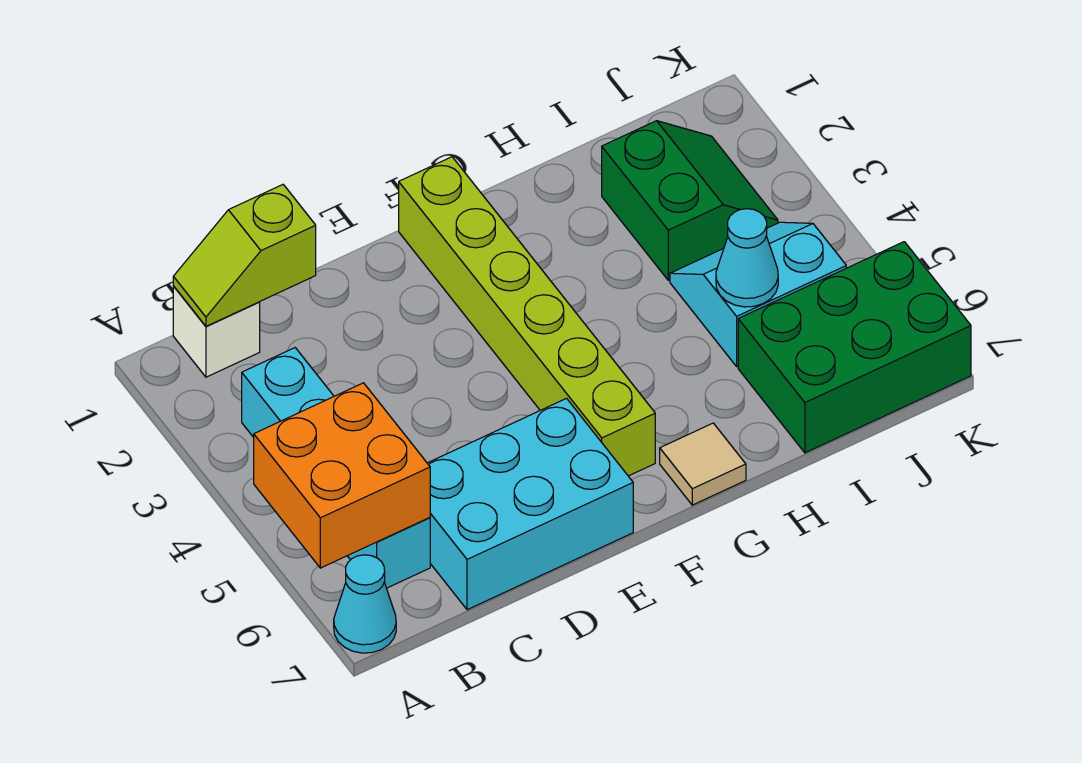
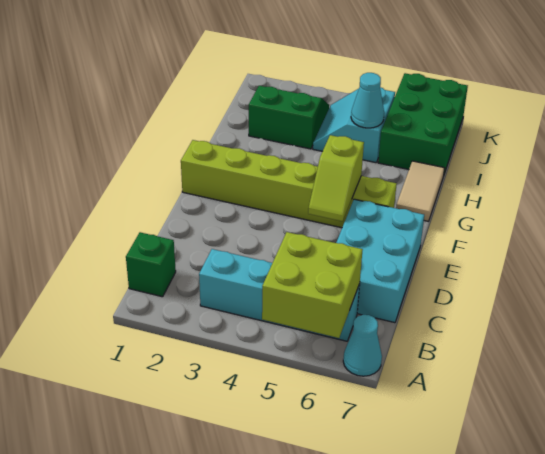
orange 2x2 brick [254,383,430,568] -> lime 2x2 brick [262,232,363,338]
white 1x1 brick [173,286,260,377] -> green 1x1 brick [126,232,176,297]
lime 1x2 slope [173,185,316,326] -> lime 1x2 slope moved to [308,135,364,221]
tan 1x1 tile [660,423,746,505] -> tan 1x2 tile [396,161,444,221]

